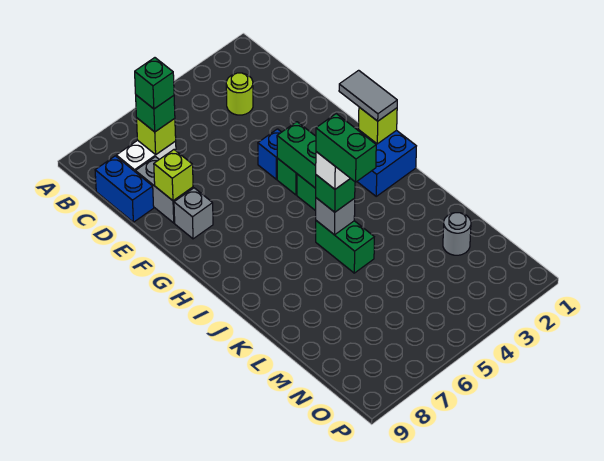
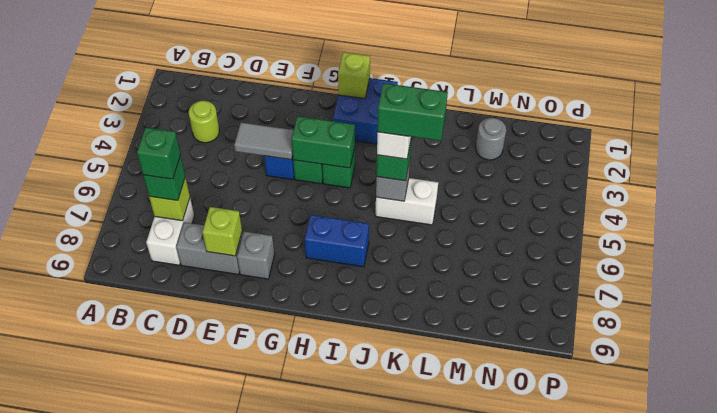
blue 1x2 brick [95,156,154,222] -> blue 1x2 brick moved to [305,215,369,267]
grey 1x2 tile [339,70,397,121] -> grey 1x2 tile moved to [234,123,294,160]
green 1x2 brick [316,221,374,273] -> white 1x2 brick [376,178,438,225]

